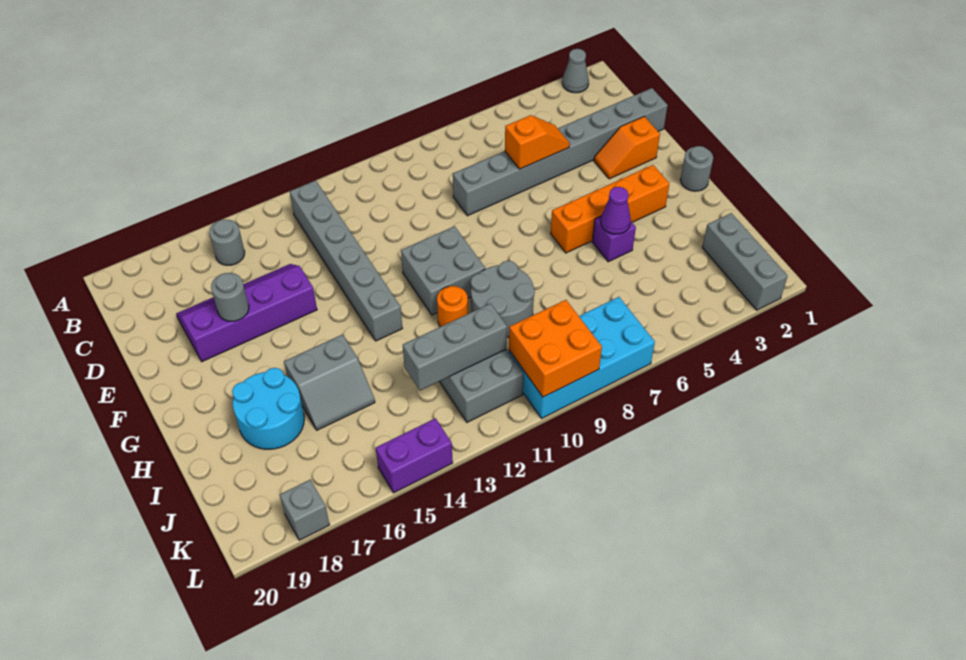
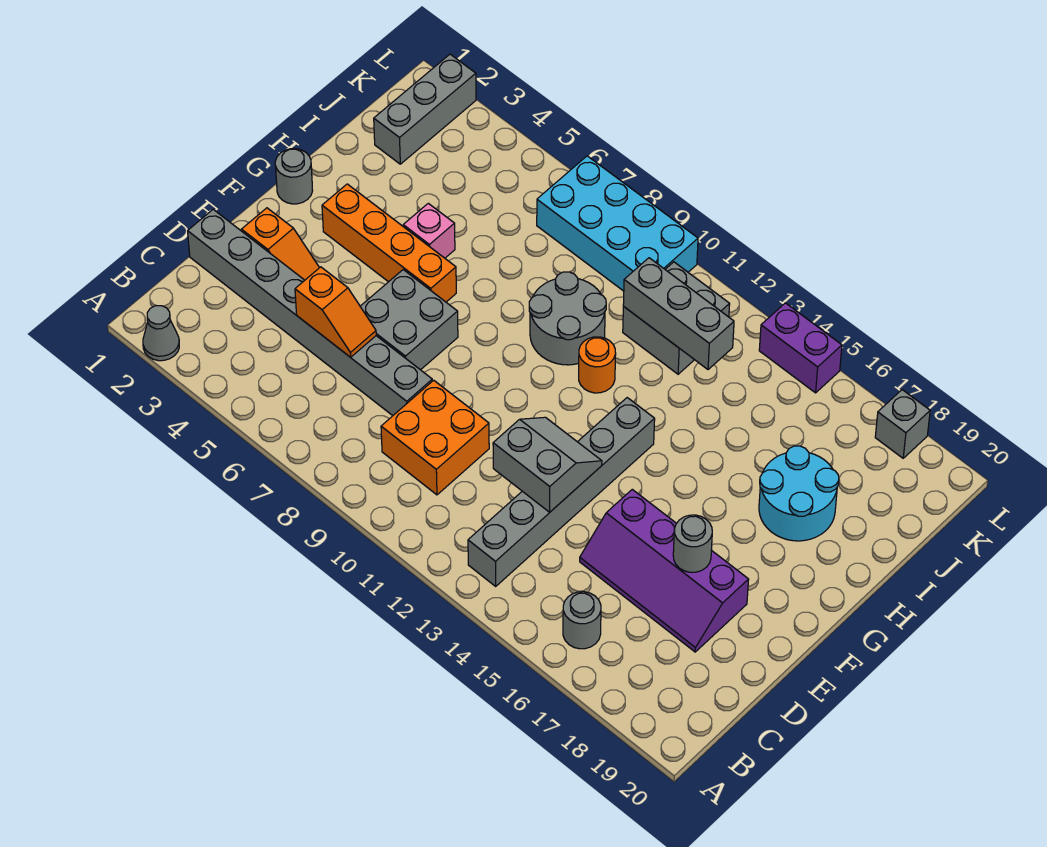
orange 1x2 slope [505,115,570,169] -> orange 1x2 slope turned to [295,267,376,357]
grey 2x2 brick [401,226,485,315] -> grey 2x2 brick moved to [360,270,458,370]
purple 1x1 brick [592,216,636,262] -> pink 1x1 brick [403,203,455,258]
purple 1x1 cone [601,187,631,234] -> none
grey 2x2 slope [284,334,375,430] -> grey 2x2 slope moved to [493,417,602,512]
orange 2x2 brick [509,300,602,397] -> orange 2x2 brick moved to [381,380,489,495]

